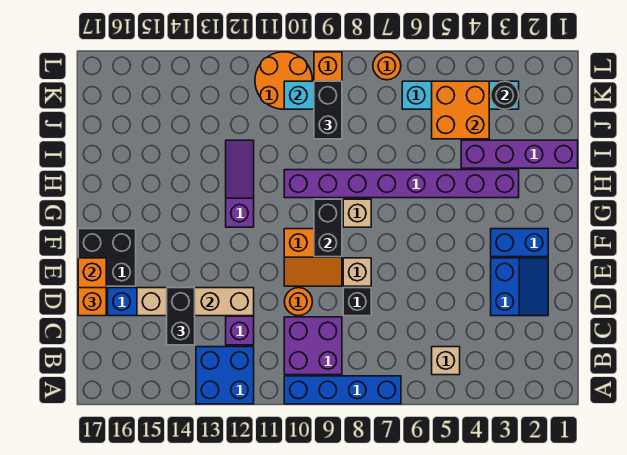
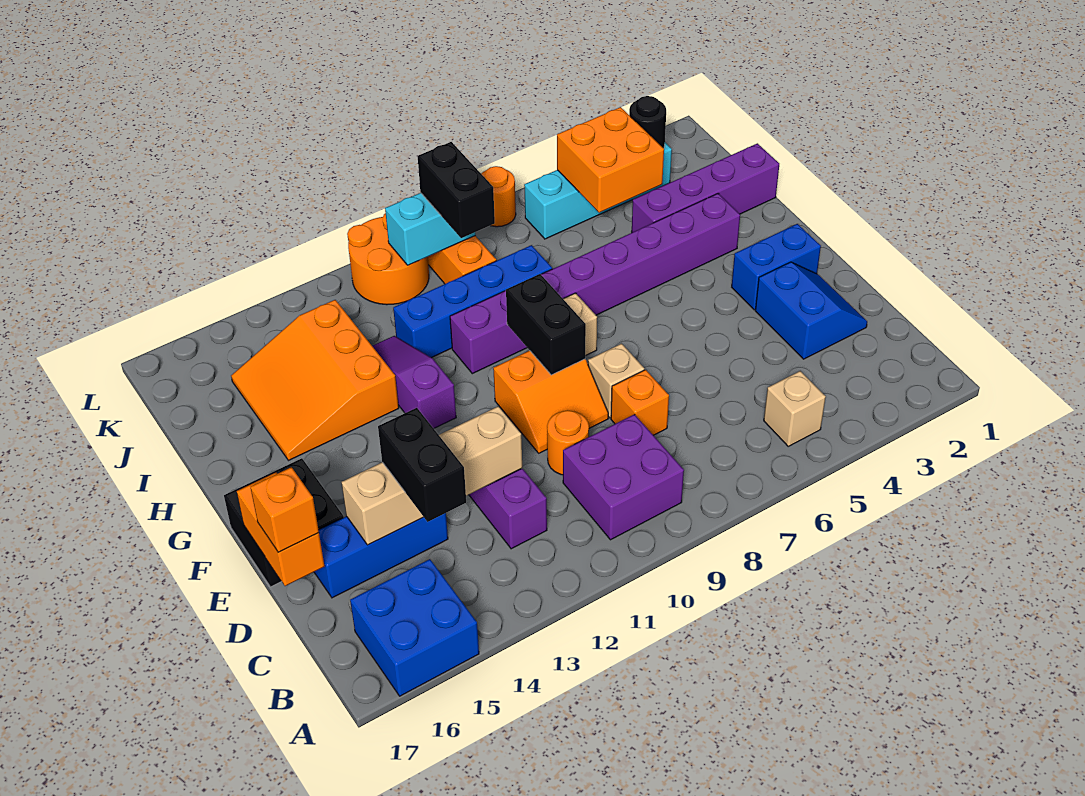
blue 1x4 brick [284,376,401,404] -> blue 1x4 brick moved to [393,245,552,358]
blue 2x2 brick [196,347,254,404] -> blue 2x2 brick moved to [350,559,479,696]
black 1x1 brick [343,288,371,316] -> orange 1x1 brick [611,370,669,435]
none -> orange 3x3 slope [231,300,399,461]

